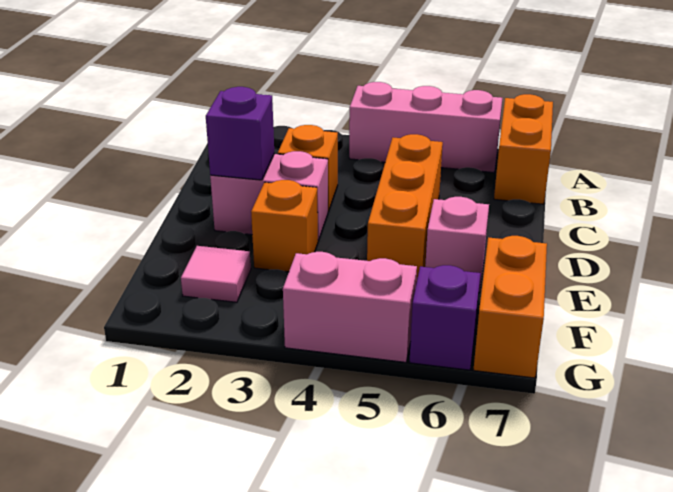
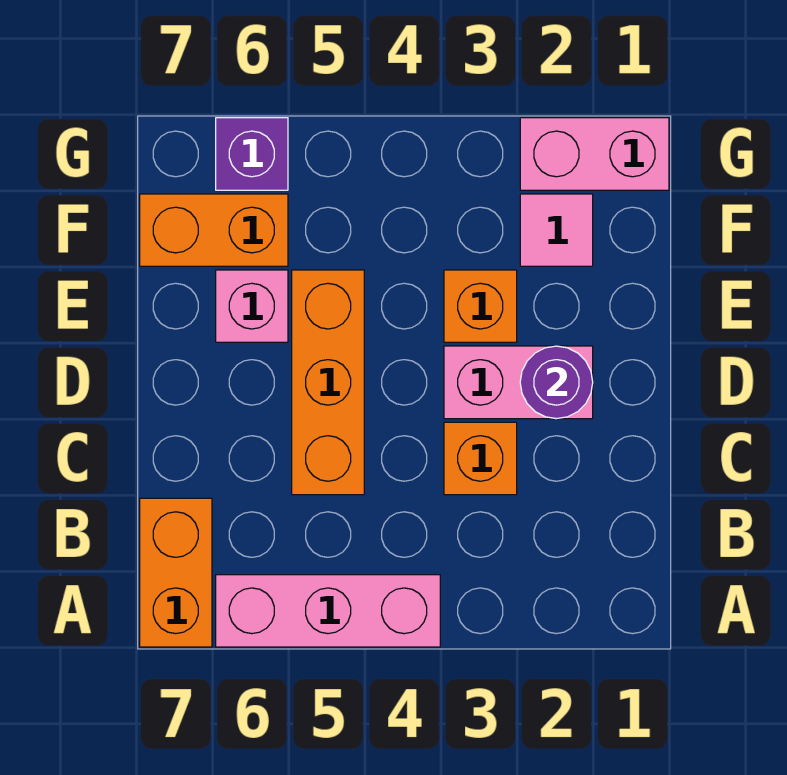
purple 1x1 brick [206,87,274,180] -> purple 1x1 round brick [520,346,593,419]
orange 1x2 brick [473,236,547,378] -> orange 1x2 brick turned to [140,194,288,266]
pink 1x2 brick [283,252,417,362] -> pink 1x2 brick moved to [520,118,669,190]

